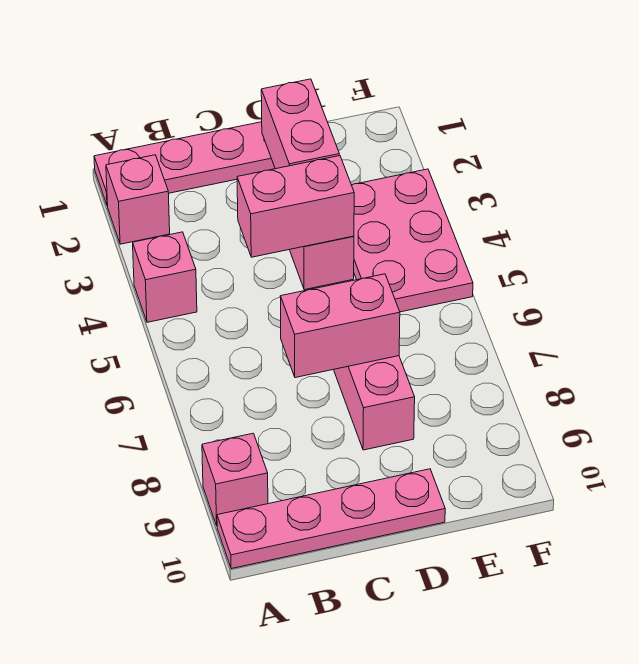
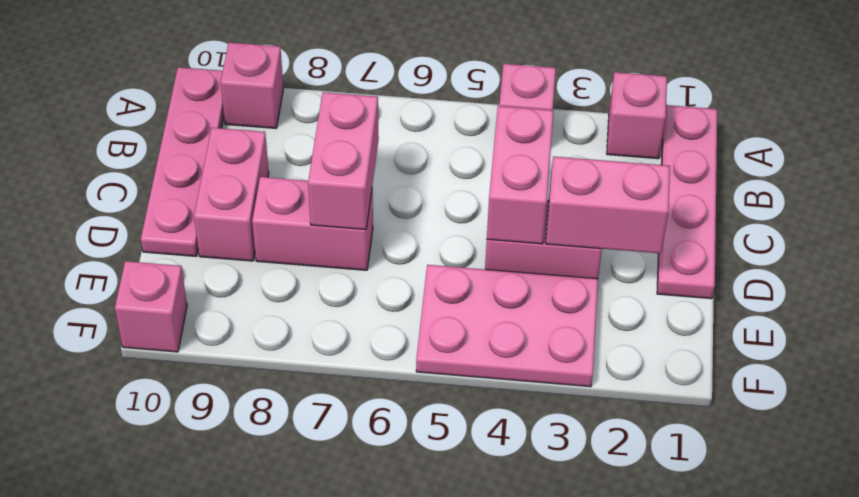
none -> pink 1x2 brick [194,128,269,261]
none -> pink 1x1 brick [115,261,187,352]

